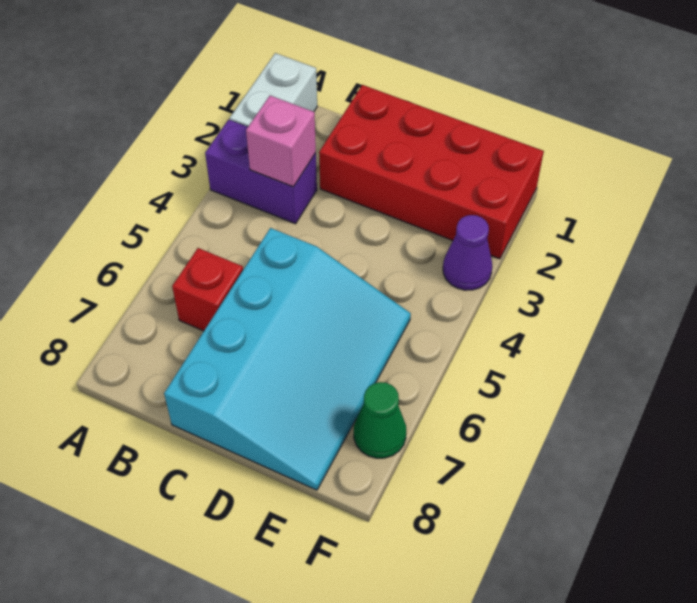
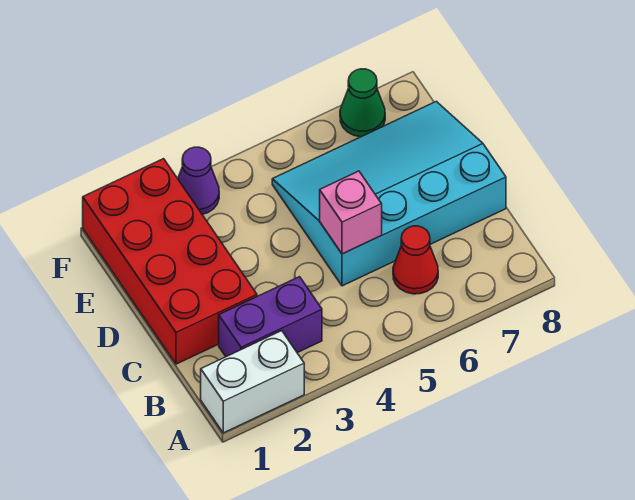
purple 1x2 brick [205,119,317,224] -> purple 1x2 brick turned to [219,277,322,357]
pink 1x1 brick [246,96,316,187] -> pink 1x1 brick moved to [320,171,382,254]
red 1x1 brick [172,248,243,331] -> red 1x1 cone [393,226,438,294]

